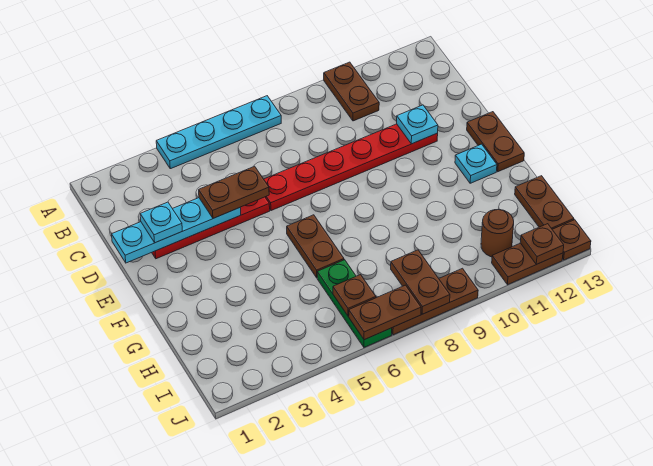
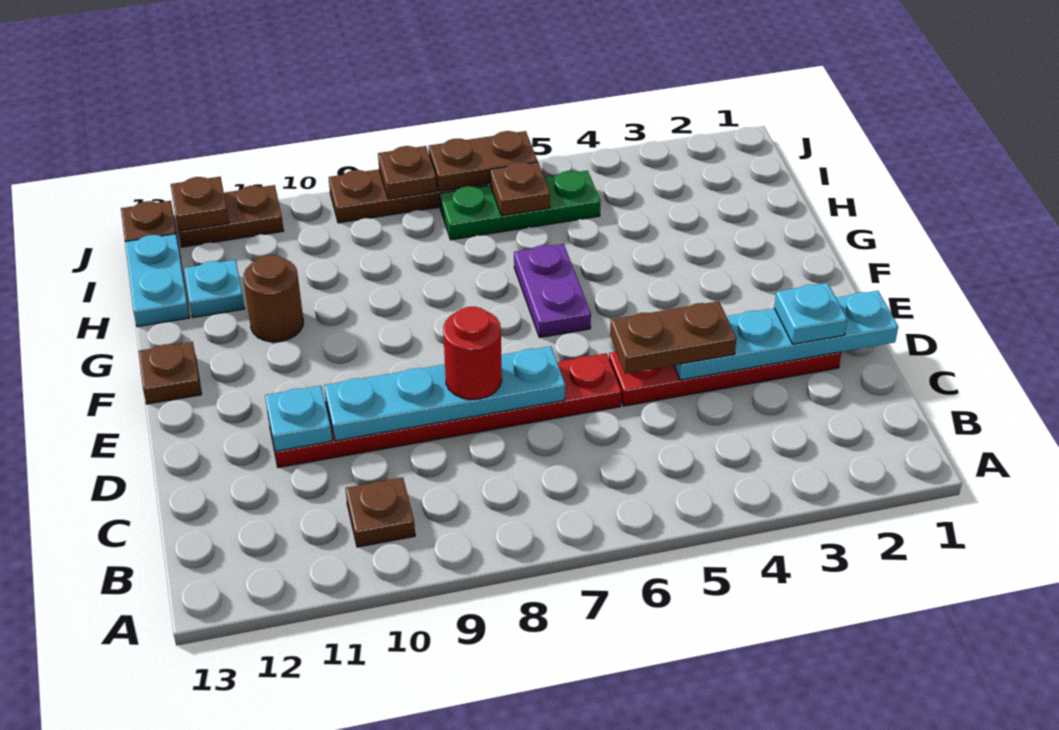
cyan 1x4 plate [156,96,281,169] -> cyan 1x4 plate moved to [324,346,565,441]
brown 1x2 plate [324,62,379,121] -> brown 1x1 plate [345,477,415,547]
none -> red 1x1 round brick [443,307,502,399]
brown 1x2 plate [467,112,524,172] -> brown 1x1 plate [138,342,202,404]
brown 1x2 plate [287,215,344,278] -> purple 1x2 plate [514,244,591,338]
cyan 1x1 plate [455,144,497,183] -> cyan 1x1 plate moved to [184,260,245,318]
green 1x3 plate [317,260,392,347] -> green 1x3 plate turned to [440,171,601,240]
brown 1x2 plate [515,176,574,229] -> cyan 1x2 plate [125,234,190,327]
brown 1x2 plate [391,250,450,314] -> brown 1x1 plate [378,146,437,199]
brown 1x1 round brick [481,210,514,257] -> brown 1x1 round brick moved to [243,255,303,342]

